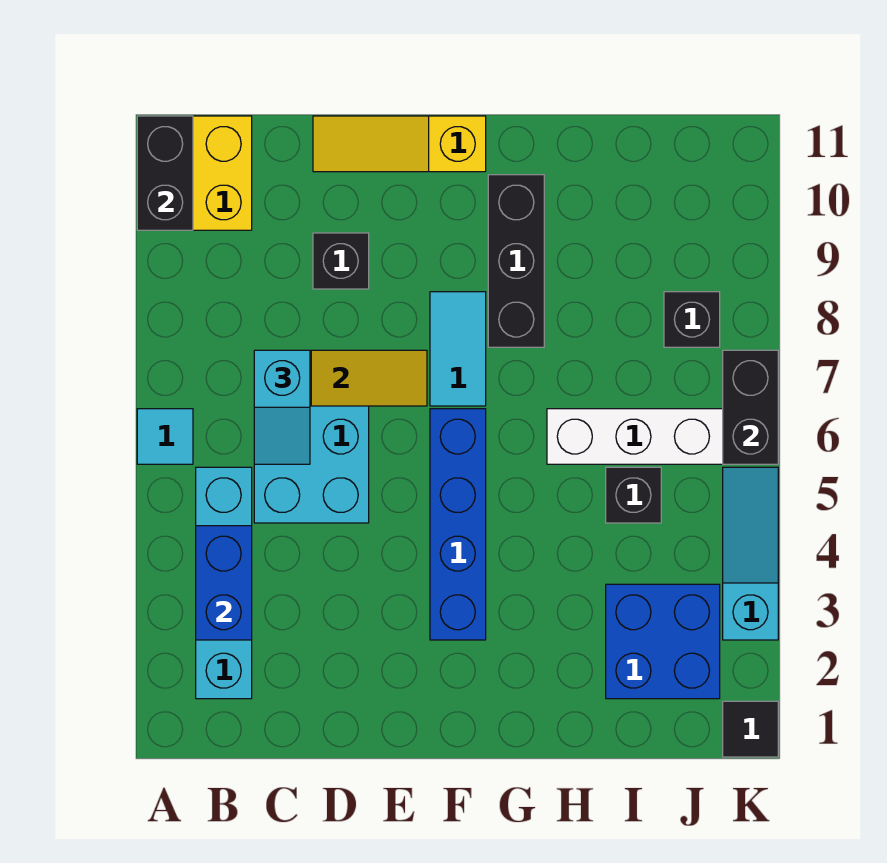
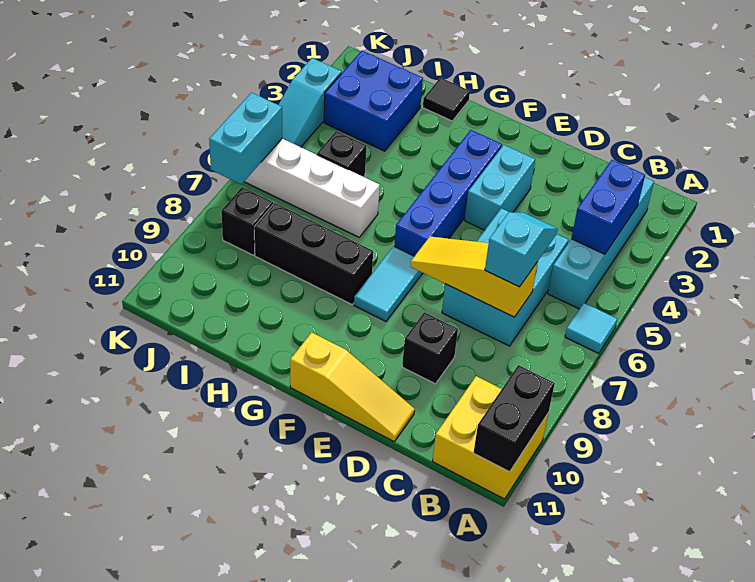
none -> cyan 1x2 brick [465,145,535,230]
black 1x3 brick [488,175,544,347] -> black 1x3 brick turned to [254,203,373,304]
black 1x1 tile [723,701,778,757] -> black 1x1 tile moved to [423,78,470,121]
black 1x2 brick [723,350,778,464] -> cyan 1x2 brick [209,93,282,184]

